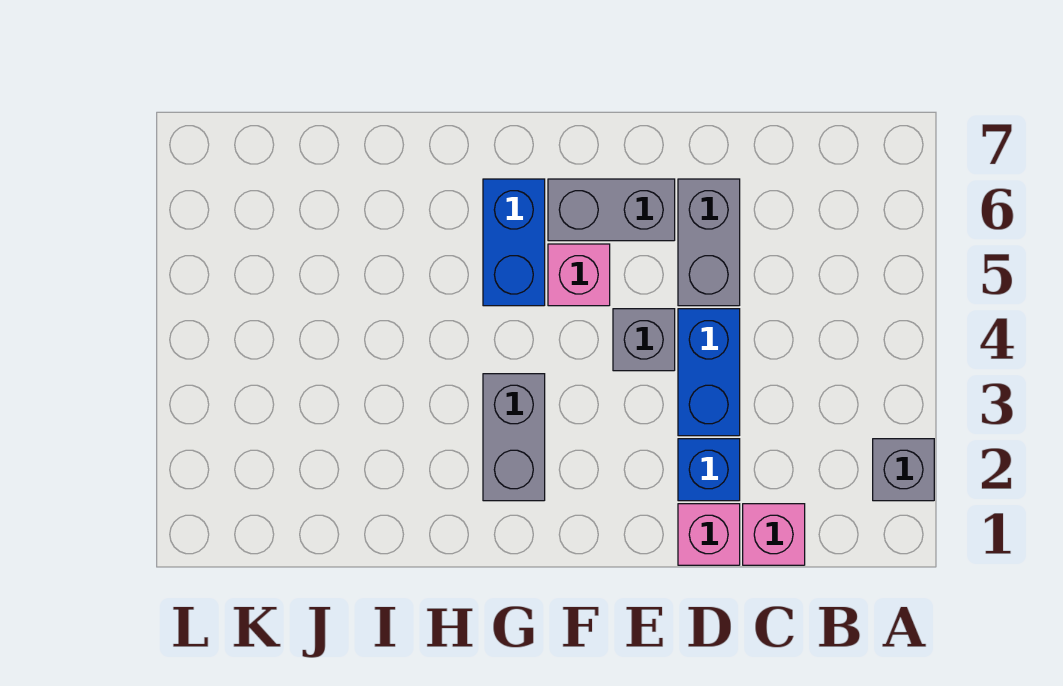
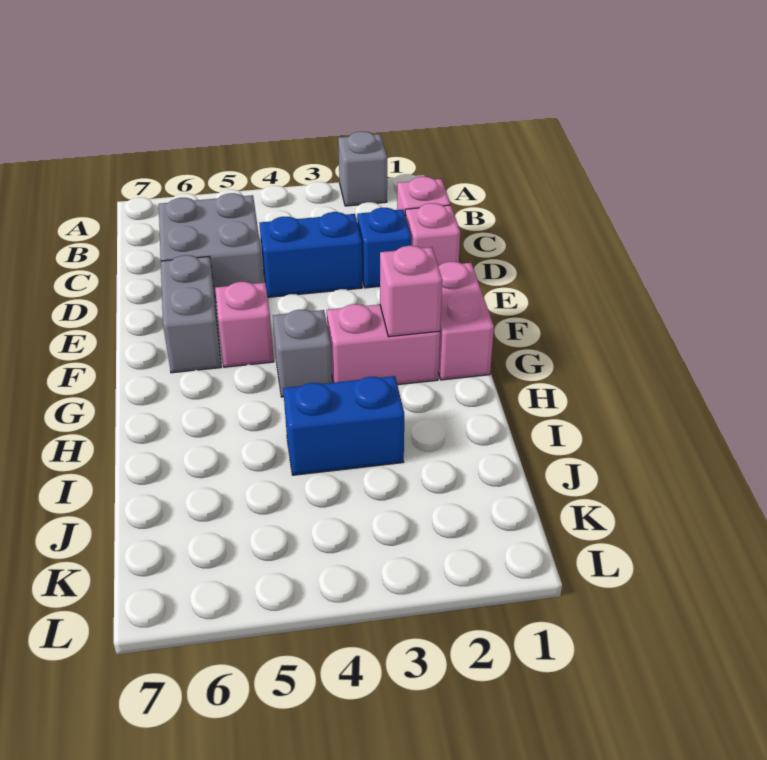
grey 1x2 brick [678,179,740,306] -> grey 2x2 brick [159,193,264,303]
grey 1x1 brick [613,309,675,371] -> grey 1x1 brick moved to [273,310,332,397]
none -> pink 1x2 brick [438,262,494,380]
grey 1x2 brick [483,374,545,501] -> pink 1x2 brick [327,304,440,385]
none -> pink 1x1 brick [380,246,442,337]
blue 1x2 brick [483,179,545,306] -> blue 1x2 brick moved to [283,376,404,475]

